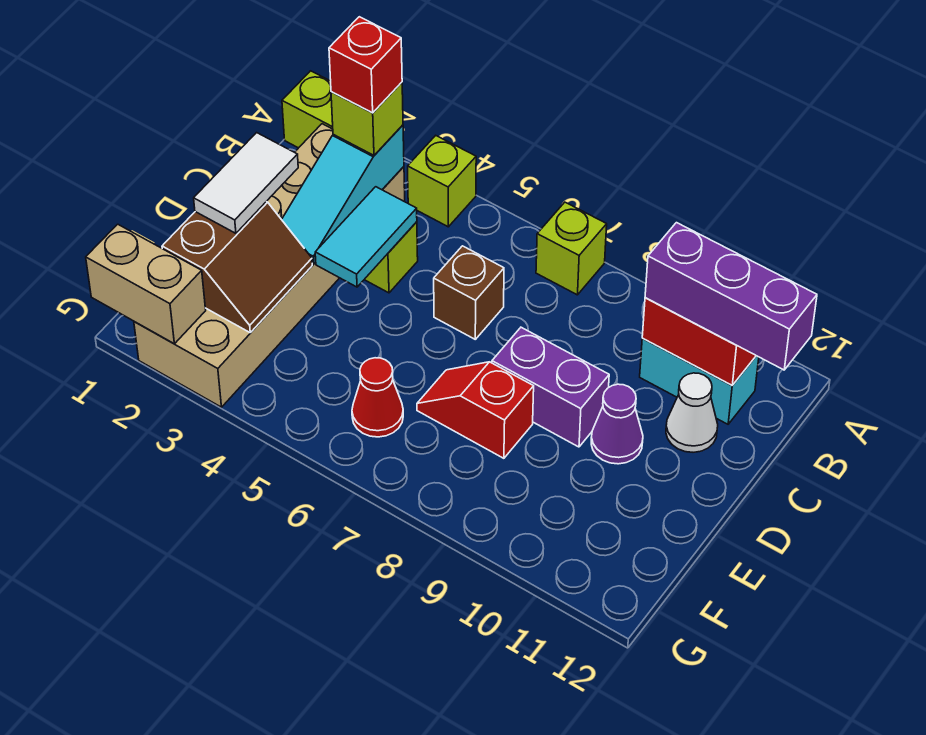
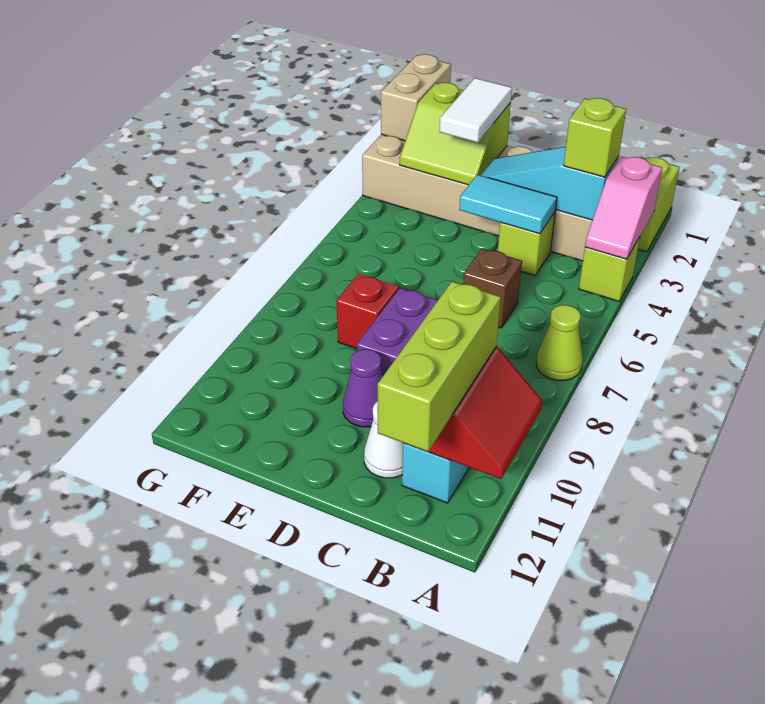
none -> pink 1x2 slope [585,156,662,259]
lime 1x1 brick [536,202,607,295] -> lime 1x1 cone [536,305,583,380]
red 1x1 brick [329,17,402,113] -> none
purple 1x3 brick [645,223,817,370] -> lime 1x3 brick [378,281,501,452]
white 1x2 tile [194,133,298,233] -> white 1x2 tile turned to [440,78,512,143]
brown 2x2 slope [162,202,312,332] -> lime 2x2 slope [400,83,511,185]
red 1x1 cone [352,358,403,437] -> none

